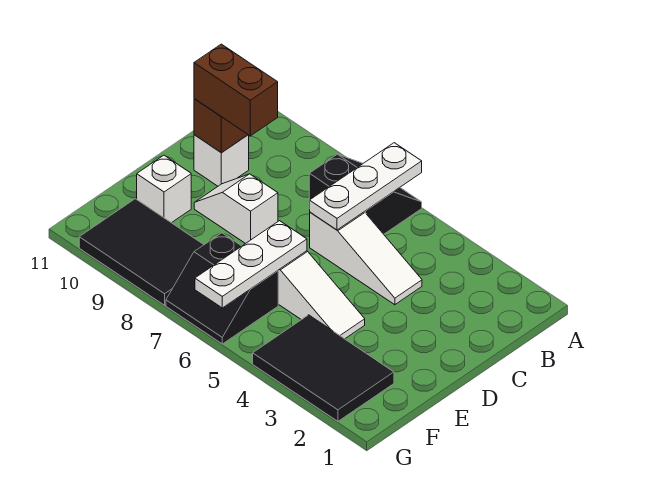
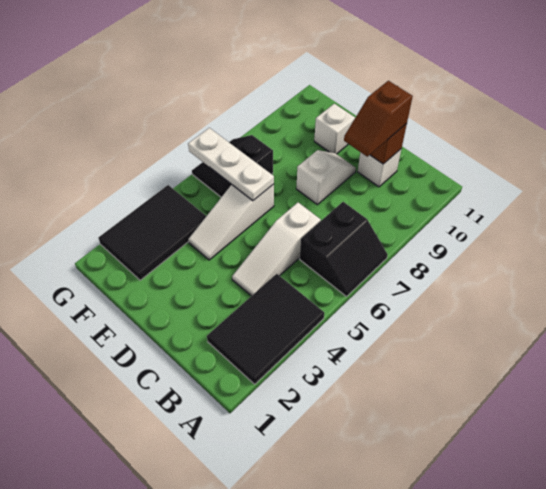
white 1x3 plate [310,143,422,230] -> none
brown 1x2 brick [194,44,278,136] -> brown 1x2 slope [344,81,413,157]
black 2x3 tile [79,199,204,305] -> black 2x3 tile moved to [207,274,324,384]

